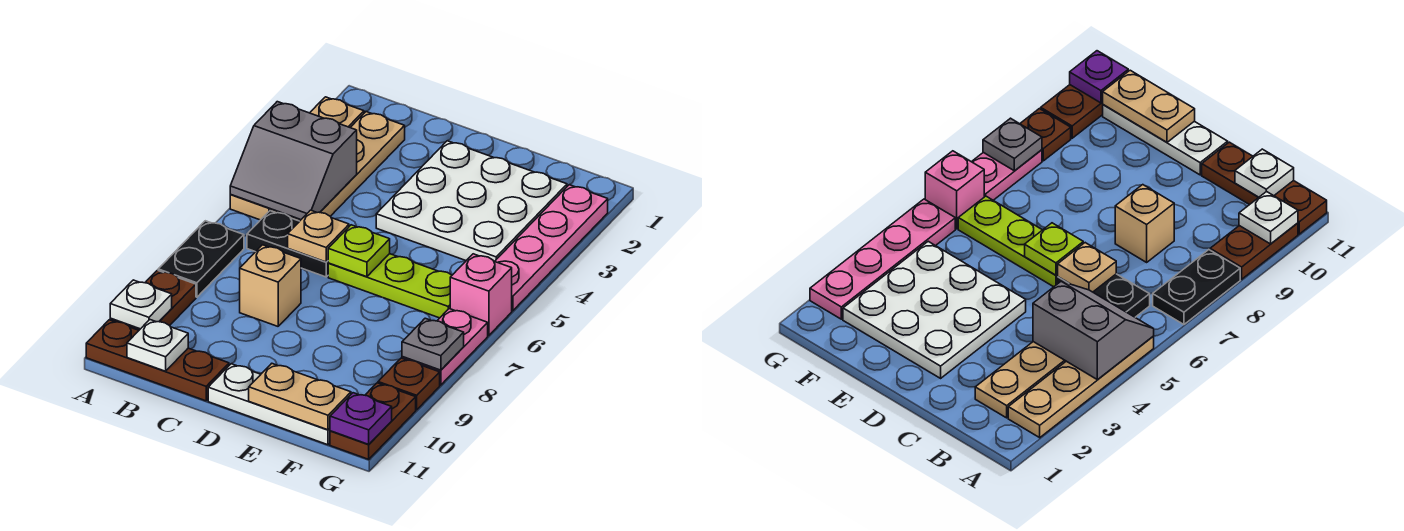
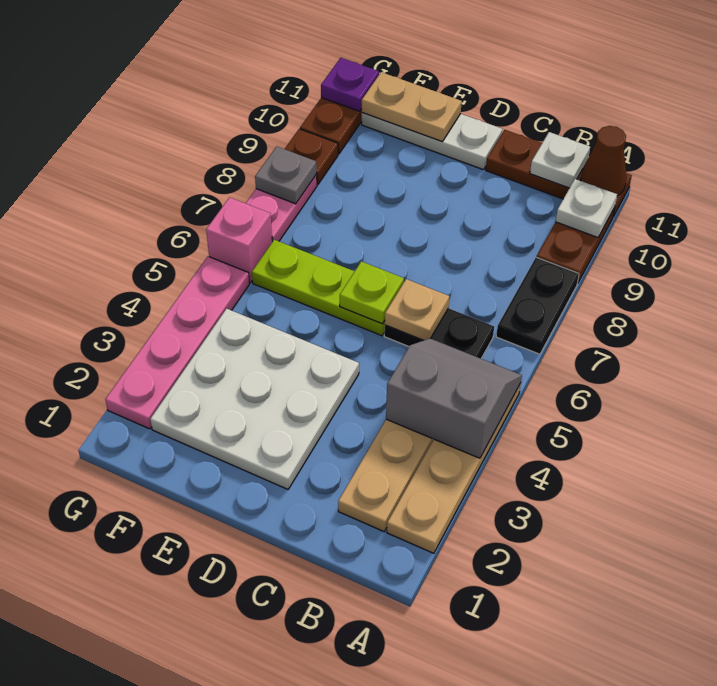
none -> brown 1x1 cone [580,126,627,196]
tan 1x1 brick [240,245,301,326] -> none

